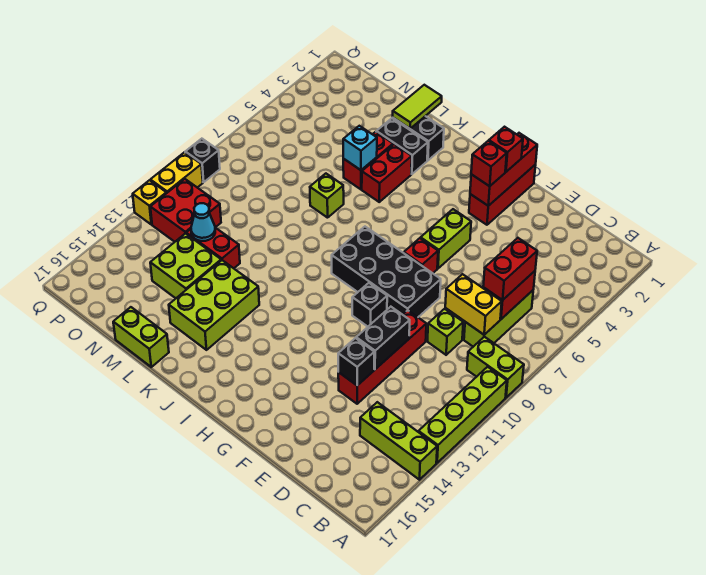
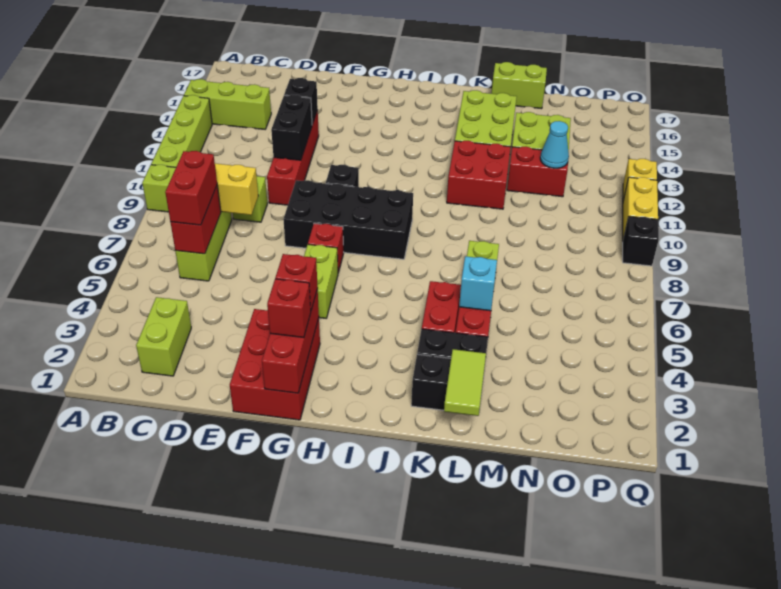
none -> lime 1x2 brick [136,297,191,376]
red 1x3 brick [469,164,536,225] -> red 2x3 brick [230,309,320,420]
red 2x2 brick [150,179,221,242] -> red 2x2 brick moved to [447,141,511,209]

